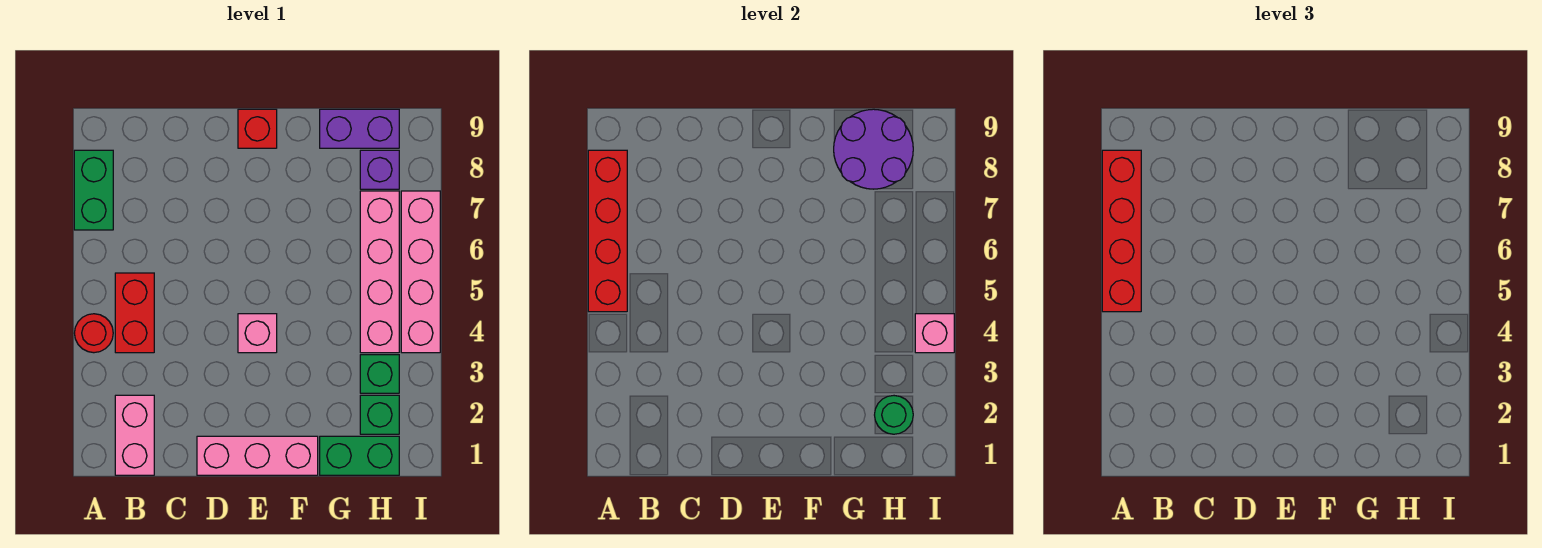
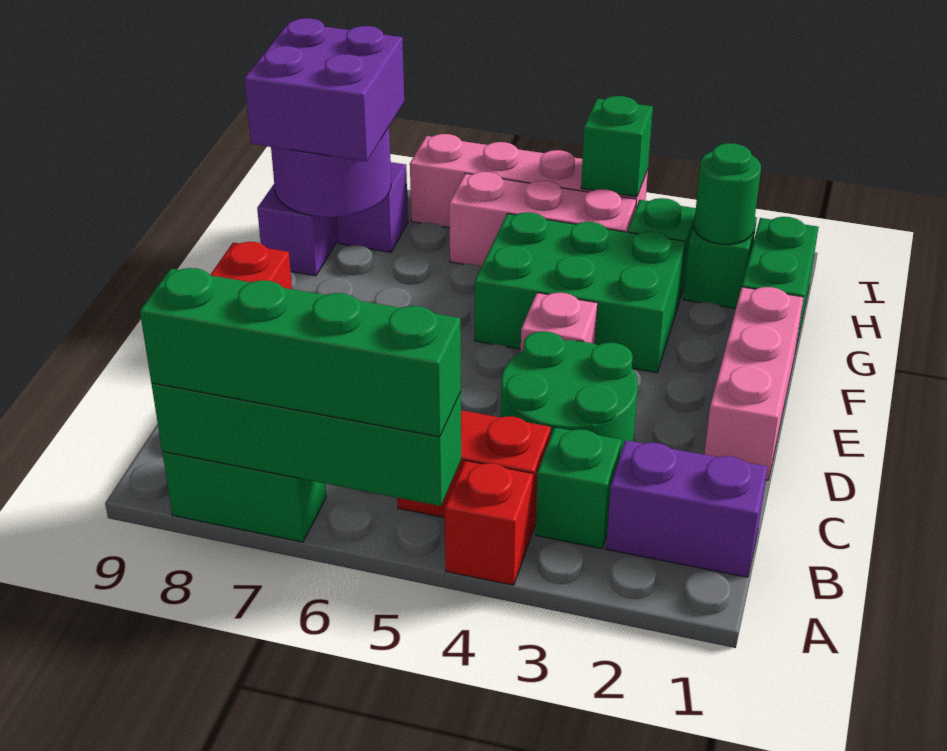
red 1x1 round brick [74,314,113,353] -> red 1x1 brick [445,461,533,585]
red 1x4 brick [588,150,627,312] -> green 1x4 brick [152,383,461,506]
red 1x4 brick [1102,150,1141,312] -> green 1x4 brick [140,268,461,437]
pink 1x2 brick [115,395,154,475] -> purple 1x2 brick [606,440,768,577]
none -> green 1x1 brick [535,427,622,549]
none -> green 2x2 round brick [501,331,638,452]
none -> green 2x3 brick [475,212,685,373]
none -> purple 2x2 brick [244,18,404,161]
pink 1x4 brick [360,191,399,353] -> pink 1x3 brick [449,172,636,267]
pink 1x1 brick [915,314,954,353] -> green 1x1 brick [581,96,653,197]

